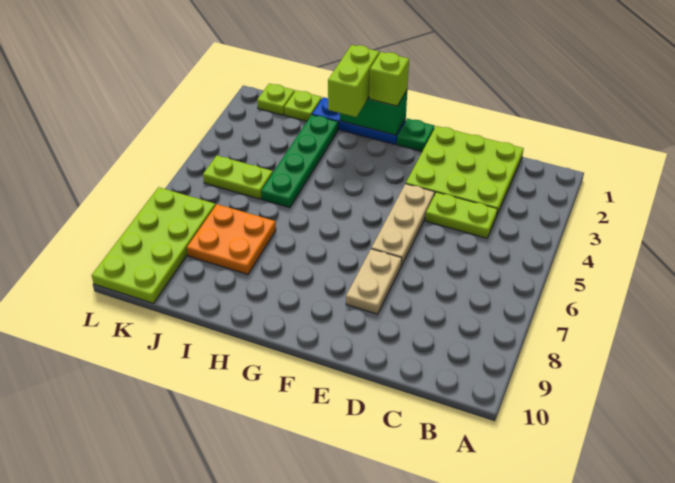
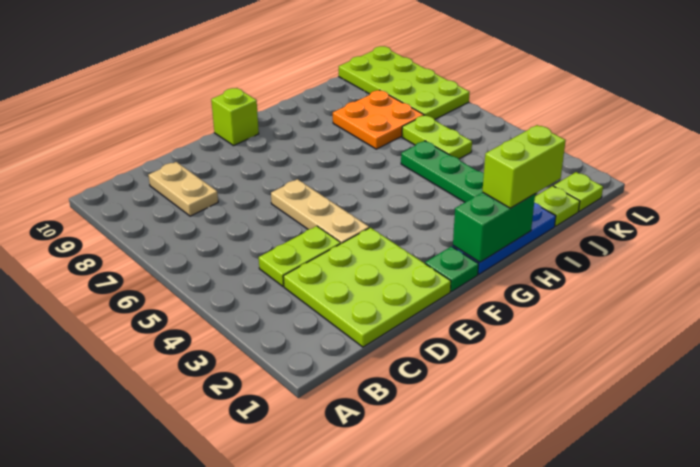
tan 1x2 plate [346,249,402,314] -> tan 1x2 plate moved to [148,162,218,216]
lime 1x1 brick [369,52,409,106] -> lime 1x1 brick moved to [211,88,259,146]
lime 1x2 brick [328,45,379,117] -> lime 1x2 brick turned to [482,125,566,208]
lime 1x2 plate [203,156,273,199] -> lime 1x2 plate turned to [402,115,472,159]

